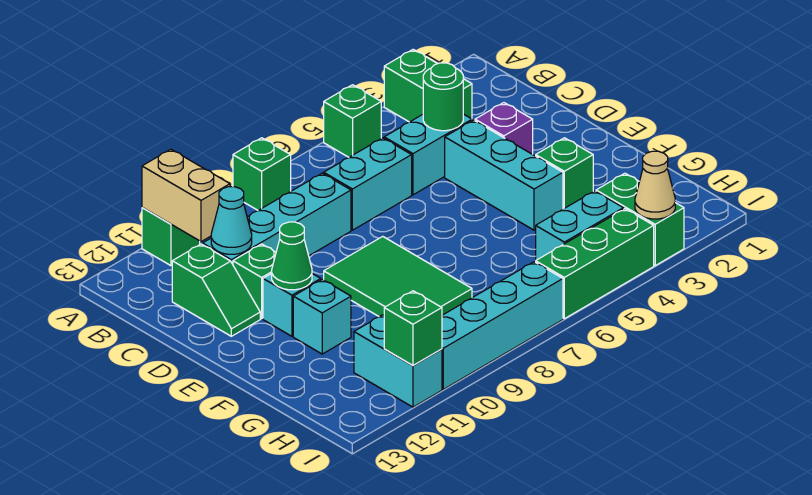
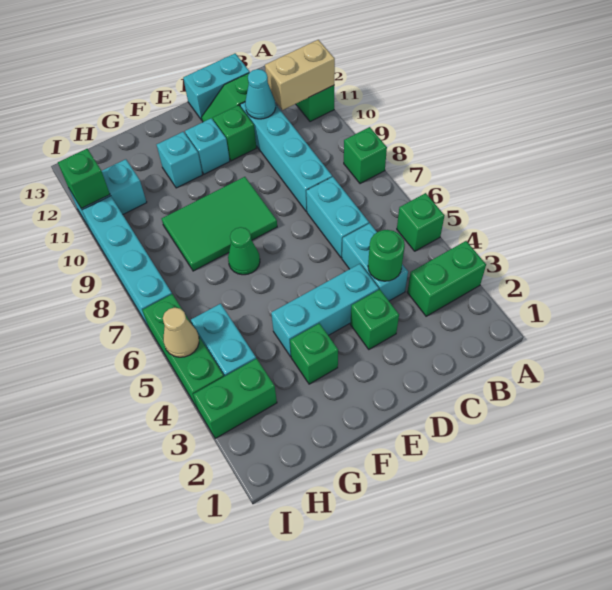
none -> cyan 1x2 brick [183,54,250,120]
purple 1x1 brick [475,103,533,154] -> green 1x1 brick [350,289,399,349]
green 1x1 cone [272,222,312,290] -> green 1x1 cone moved to [228,227,260,275]
tan 1x1 cone [635,151,675,219] -> tan 1x1 cone moved to [163,308,199,357]

